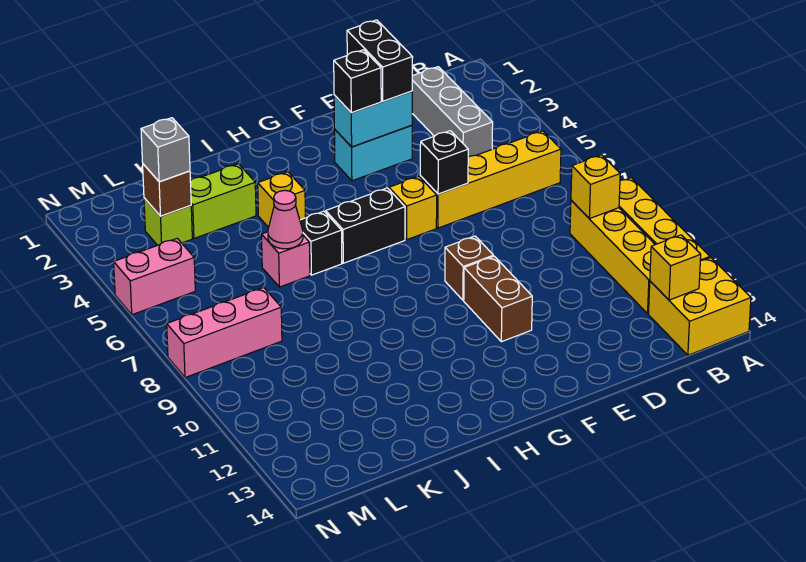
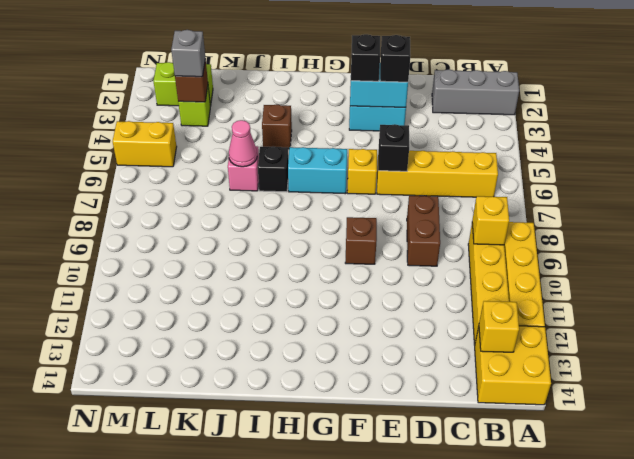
grey 1x3 brick [412,67,493,157] -> grey 1x3 brick turned to [432,69,519,115]
black 1x2 brick [347,20,413,101] -> black 1x1 brick [380,35,410,82]
brown 1x2 brick [464,256,532,342] -> brown 1x2 brick moved to [407,196,440,266]
black 1x2 brick [326,188,405,263] -> cyan 1x2 brick [288,147,347,194]
yellow 1x1 brick [258,172,305,227] -> brown 1x1 brick [262,104,292,149]
lime 1x2 brick [190,164,256,238] -> lime 1x2 brick moved to [153,62,213,106]
pink 1x3 brick [167,287,282,378] -> none
pink 1x2 brick [114,238,195,315] -> yellow 1x2 brick [113,121,177,167]

